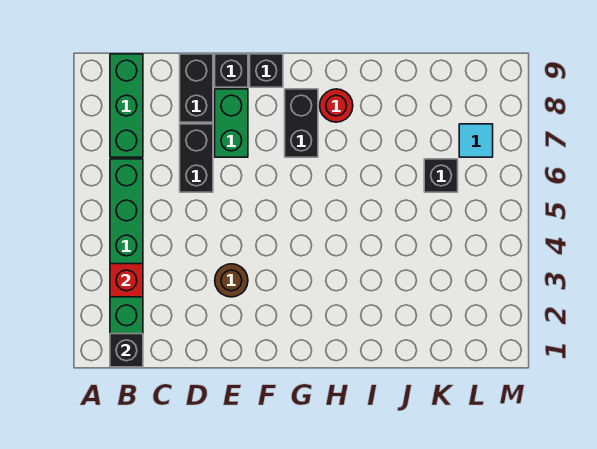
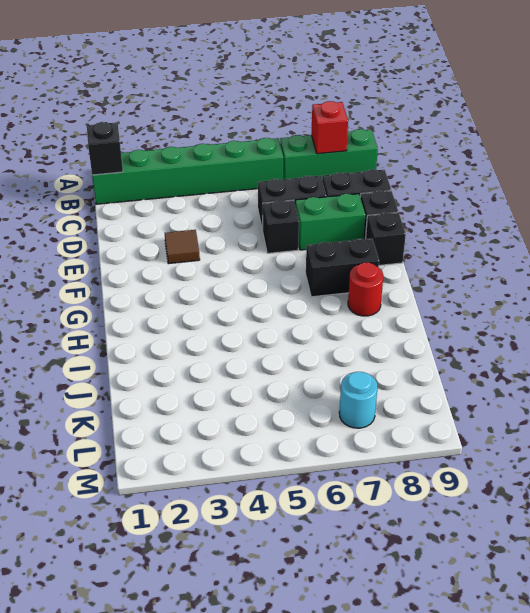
red 1x1 brick [110,264,143,297] -> red 1x1 brick moved to [311,101,348,154]
brown 1x1 round brick [215,264,248,297] -> brown 1x1 tile [165,230,200,264]
black 1x1 brick [424,159,458,192] -> black 1x1 brick moved to [263,200,299,253]
cyan 1x1 tile [459,124,493,157] -> cyan 1x1 round brick [339,372,378,428]

